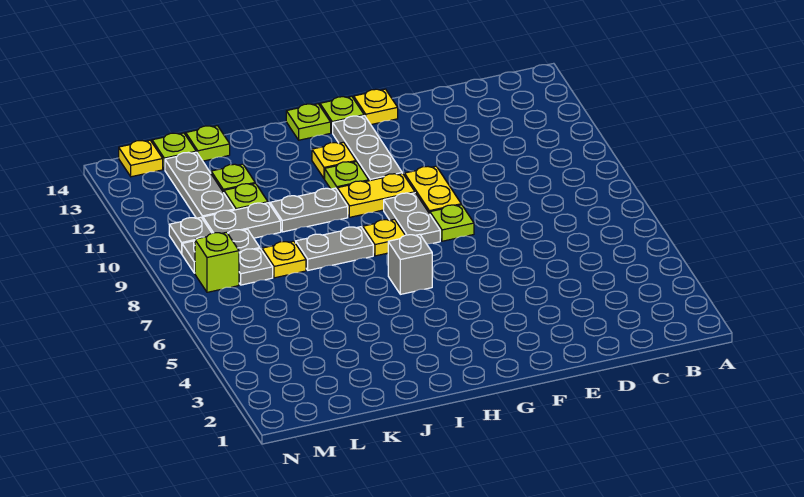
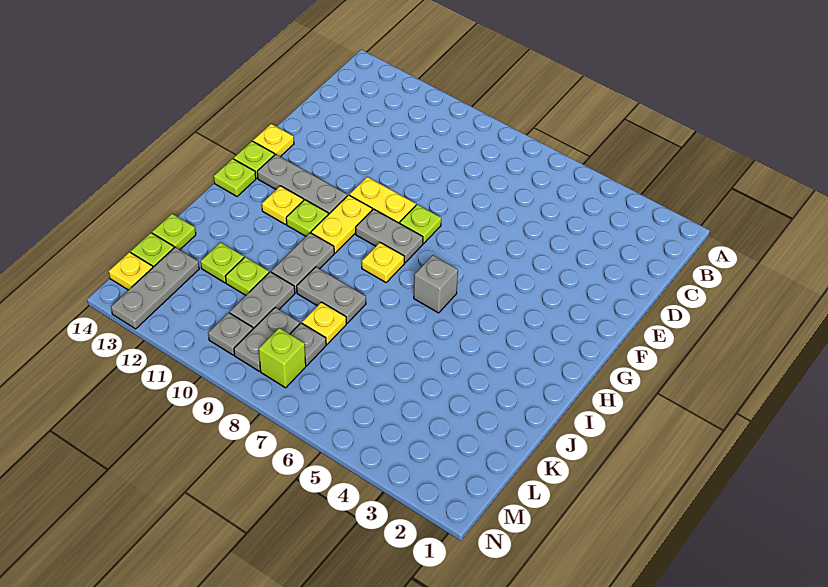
grey 1x2 plate [296,227,373,270] -> grey 1x2 plate turned to [297,267,366,323]
grey 1x3 plate [165,152,234,219] -> grey 1x3 plate turned to [111,247,199,329]

